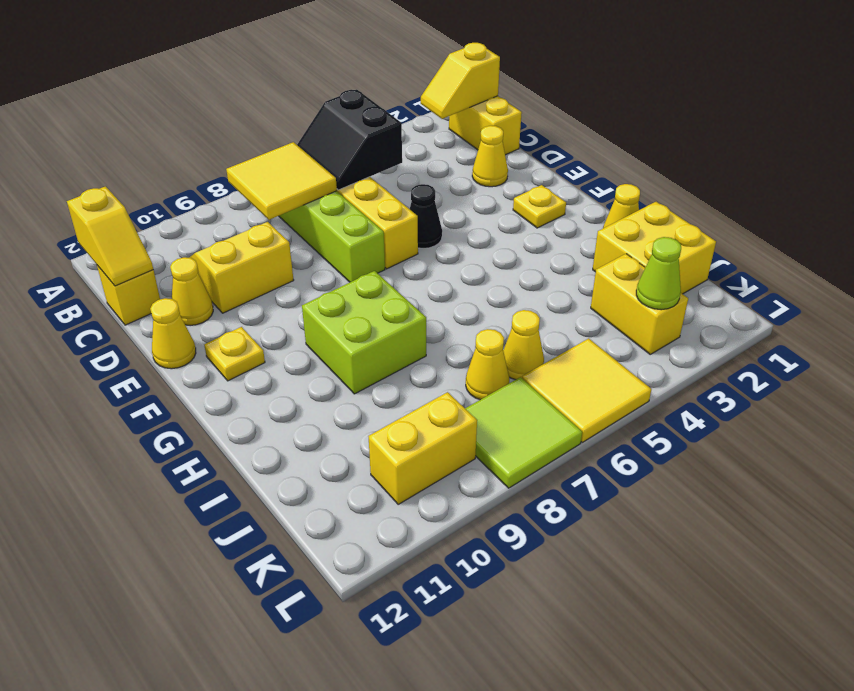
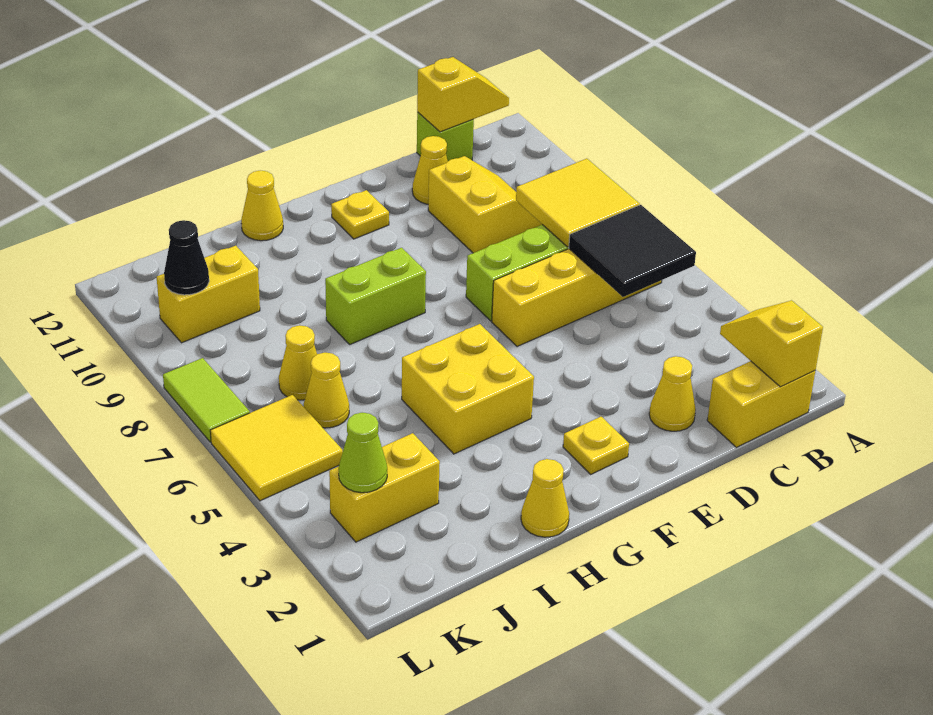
black 2x2 slope [297,90,402,190] -> black 2x2 tile [569,205,696,297]
yellow 1x2 slope [67,186,153,286] -> yellow 1x2 slope turned to [417,57,509,132]
yellow 1x1 brick [97,265,160,325] -> lime 1x1 brick [417,112,474,161]
black 1x1 cone [410,184,442,248] -> black 1x1 cone moved to [164,220,209,295]
yellow 1x1 cone [150,298,196,369] -> yellow 1x1 cone moved to [241,170,283,241]
lime 2x2 brick [302,271,426,394] -> lime 1x2 brick [325,248,426,344]
yellow 2x2 brick [593,202,716,294] -> yellow 2x2 brick moved to [402,324,534,454]
lime 2x2 tile [465,377,582,488] -> lime 1x2 tile [163,358,250,442]
yellow 1x2 brick [368,392,477,504] -> yellow 1x2 brick turned to [157,246,260,343]

